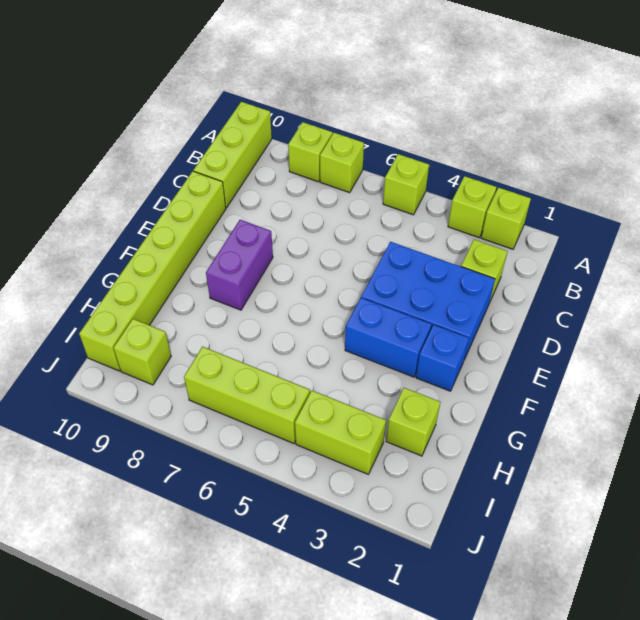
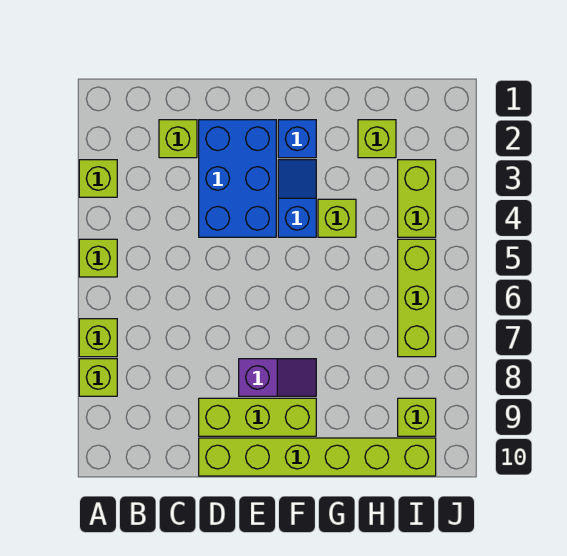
lime 1x1 brick [481,188,531,249] -> lime 1x1 brick moved to [318,199,356,237]
lime 1x3 brick [193,102,272,208] -> lime 1x3 brick moved to [199,398,316,436]
purple 1x2 brick [206,220,273,310] -> purple 1x2 slope [239,359,316,396]
blue 1x2 brick [345,298,432,377] -> blue 1x2 slope [278,160,316,237]

